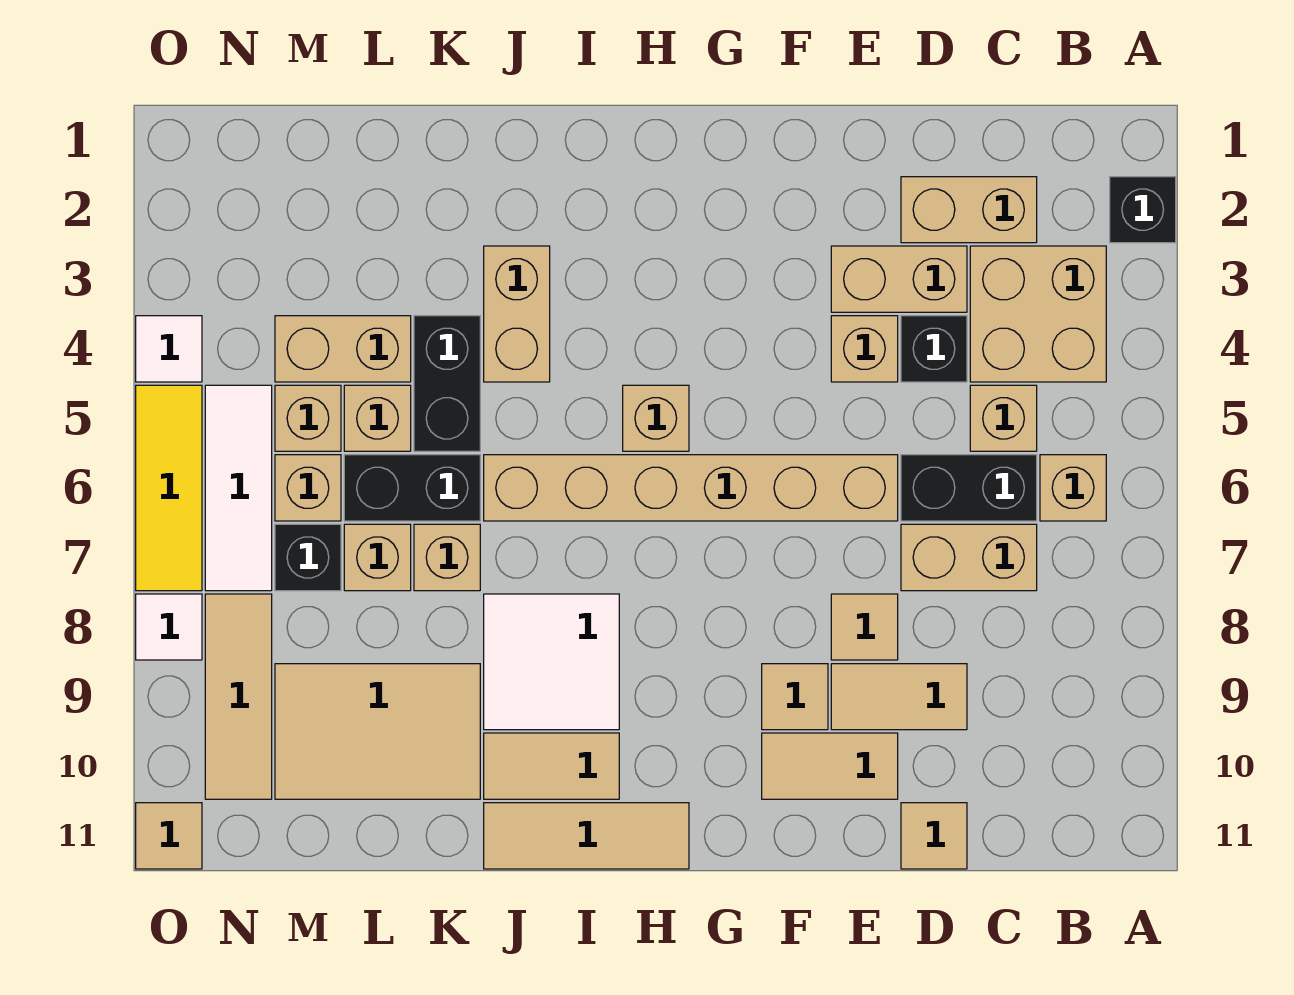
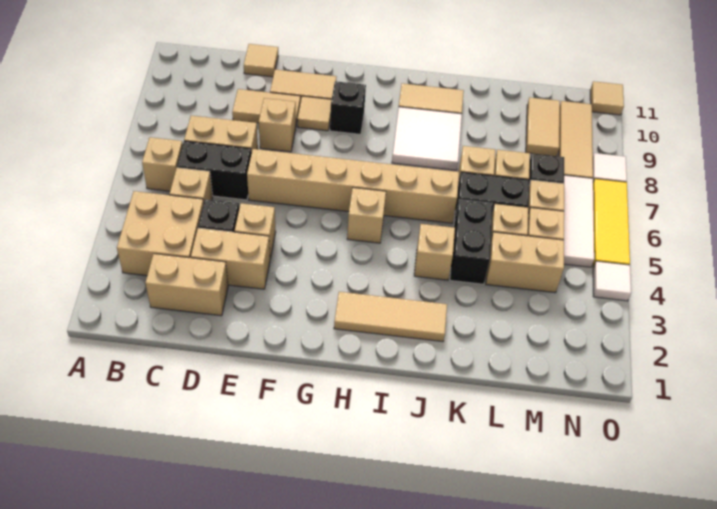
black 1x1 brick [1110,177,1176,243] -> black 1x1 brick moved to [330,81,366,134]
tan 1x1 tile [831,594,898,660] -> tan 1x1 brick [259,98,296,152]
tan 1x3 tile [484,803,689,869] -> tan 1x3 tile moved to [334,292,447,342]
tan 1x2 brick [484,246,550,382] -> tan 1x1 brick [414,224,455,280]
tan 2x3 tile [275,664,480,799] -> tan 1x2 tile [526,97,560,156]

